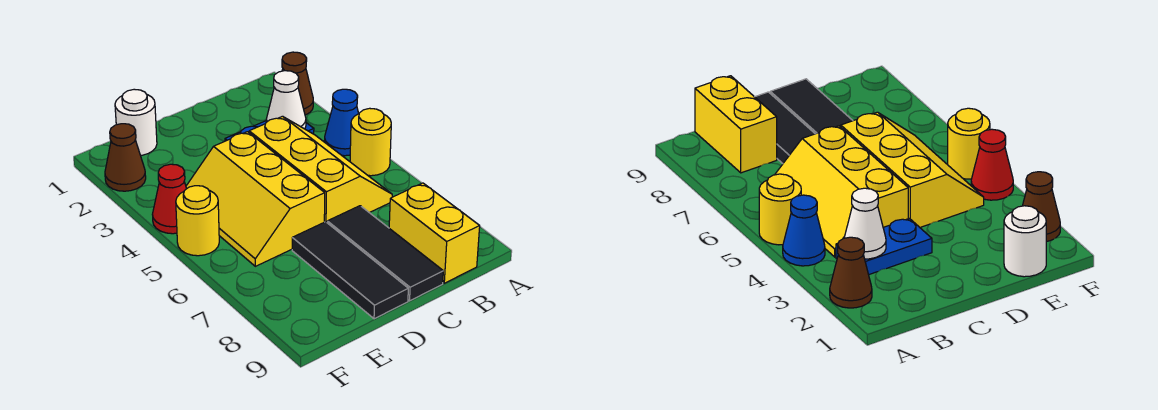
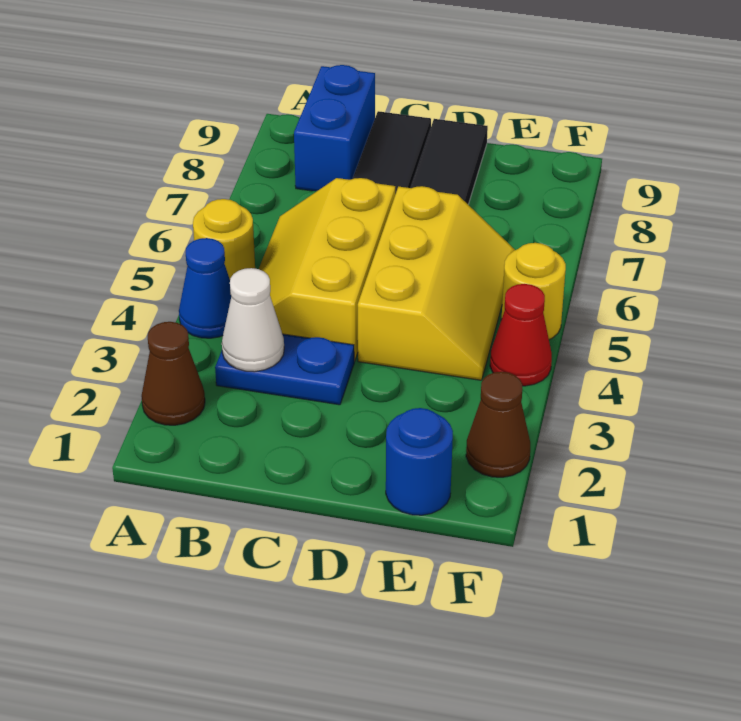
yellow 1x2 brick [389,183,480,283] -> blue 1x2 brick [294,65,375,191]
white 1x1 round brick [115,89,157,155] -> blue 1x1 round brick [386,408,453,515]

